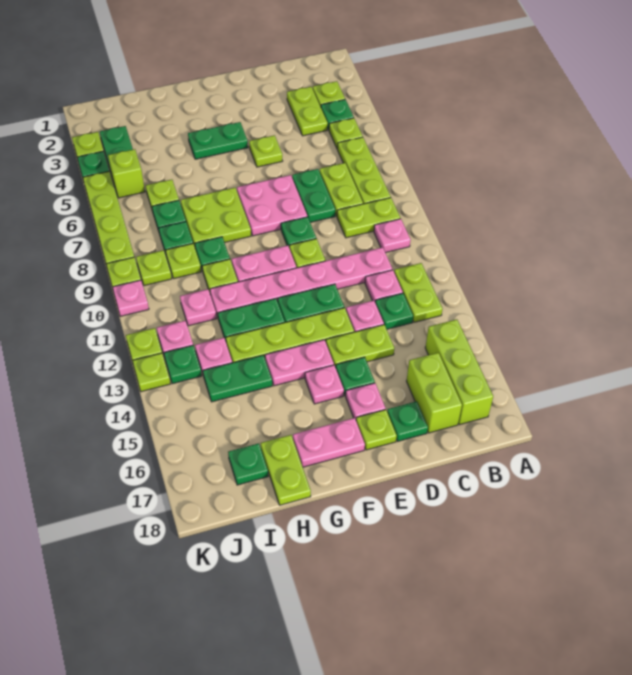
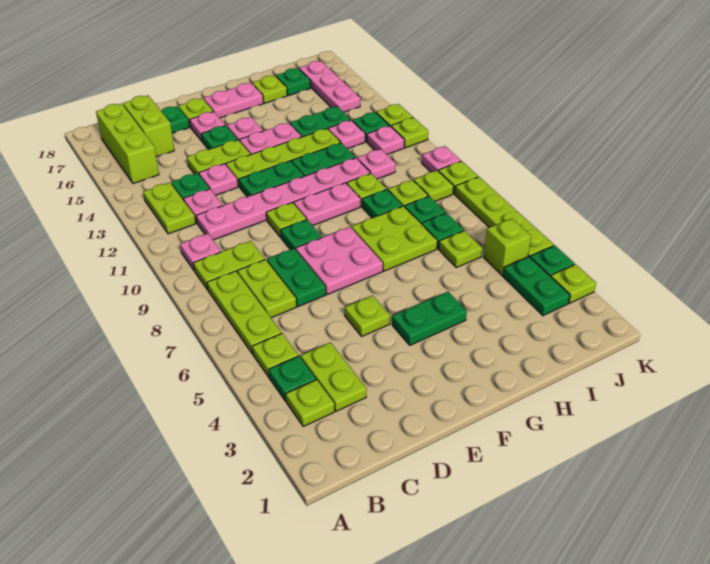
lime 1x2 plate [261,435,311,505] -> lime 1x1 plate [252,75,287,103]
none -> pink 1x3 plate [299,61,360,112]

